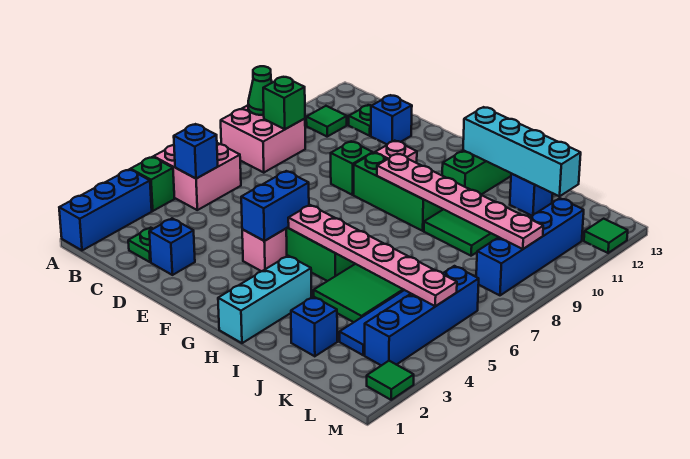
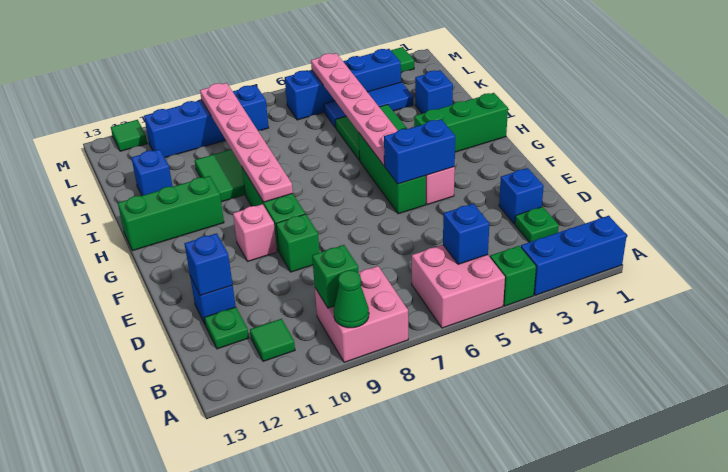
none -> blue 1x1 brick [184,233,233,296]
cyan 1x3 brick [218,256,311,343] -> green 1x3 brick [414,93,508,152]
cyan 1x4 brick [463,107,581,196] -> none

